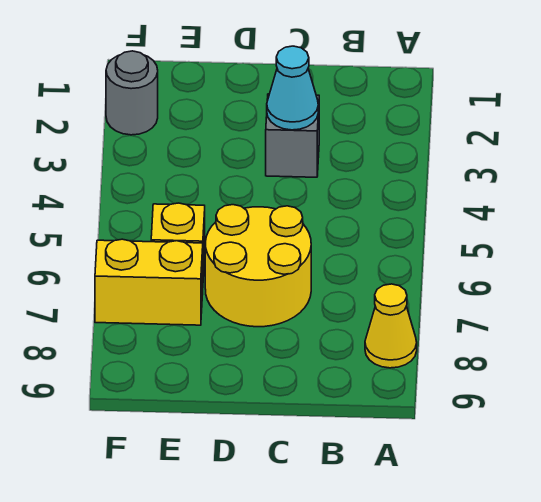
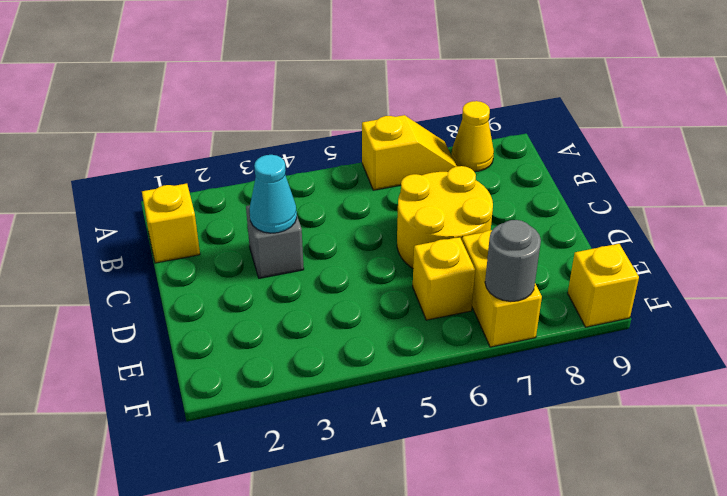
none -> yellow 1x2 slope [362,115,457,190]
none -> yellow 1x1 brick [142,184,200,263]
grey 1x1 round brick [106,51,158,135] -> grey 1x1 round brick moved to [485,220,541,301]
none -> yellow 1x1 brick [568,244,639,327]

